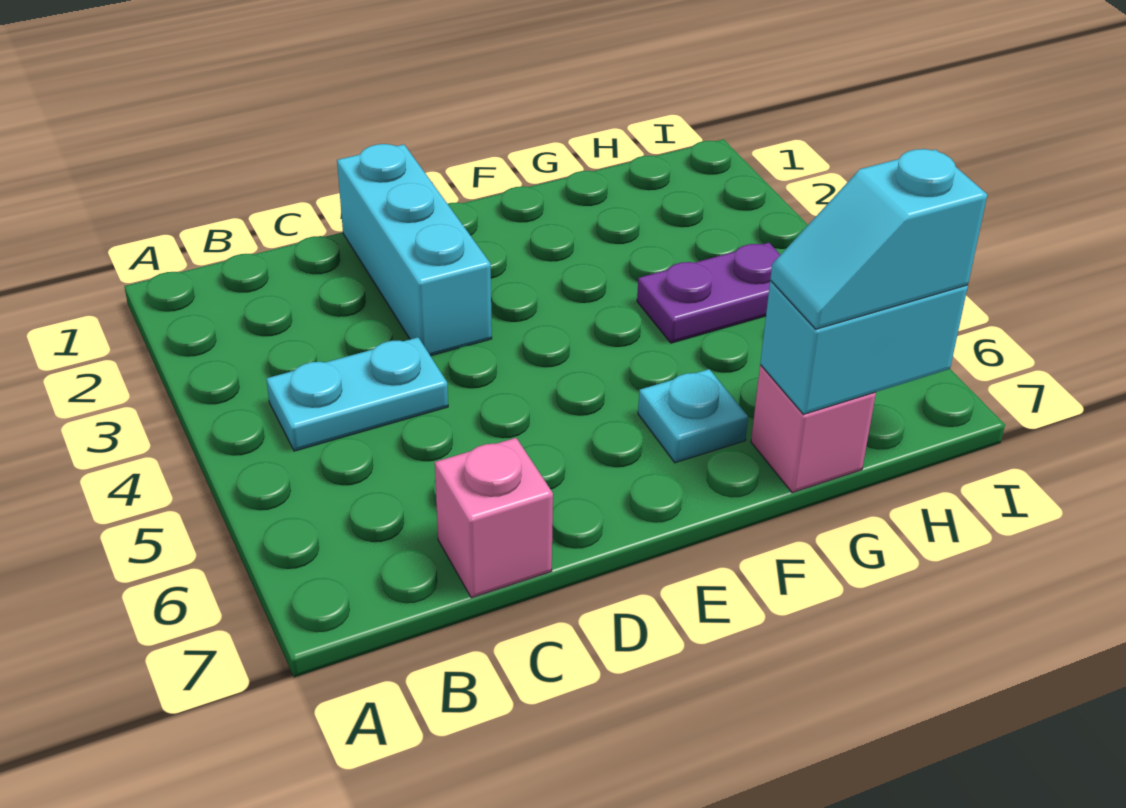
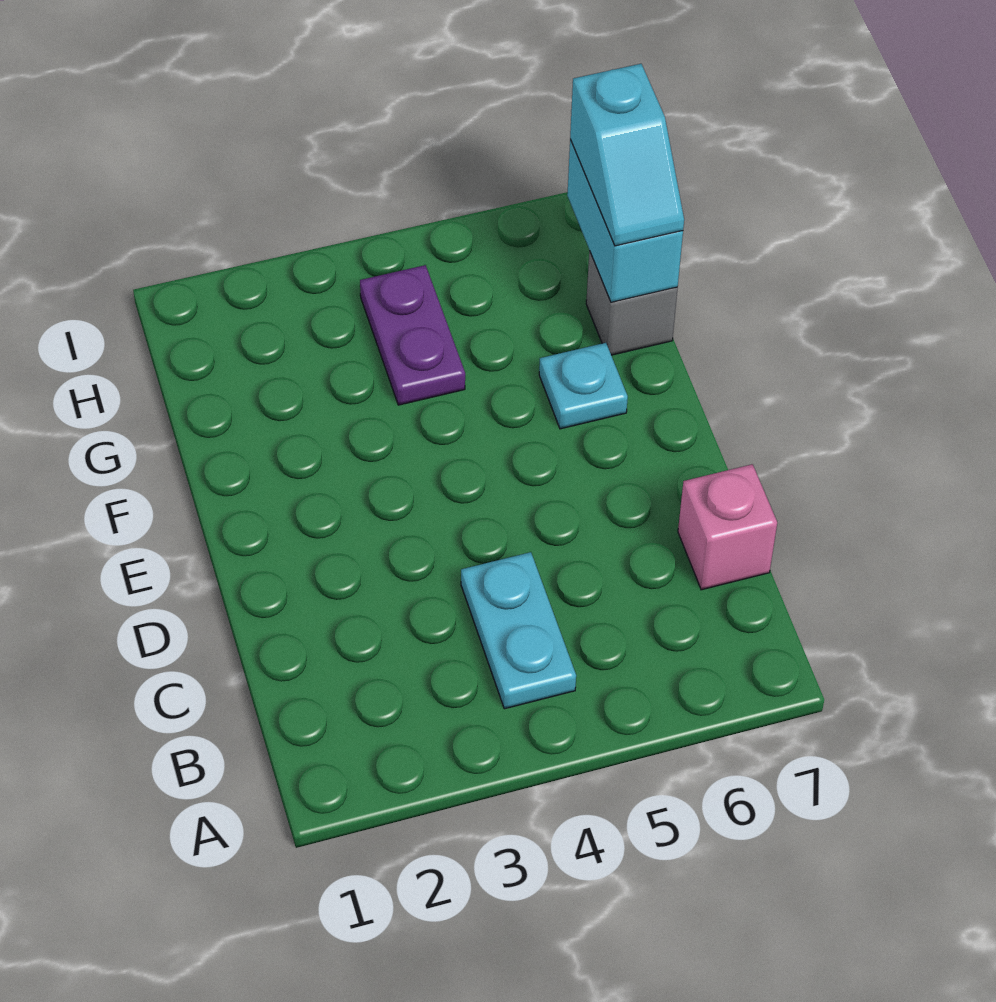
cyan 1x3 brick [337,144,492,356] -> none
pink 1x1 brick [751,365,876,493] -> grey 1x1 brick [586,251,678,355]

